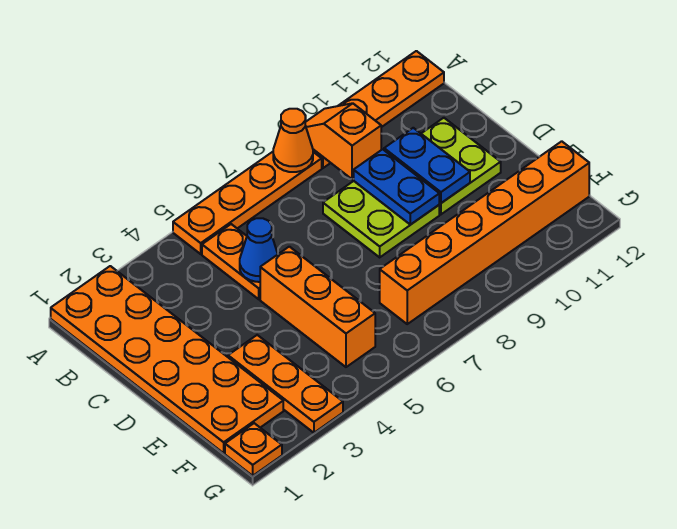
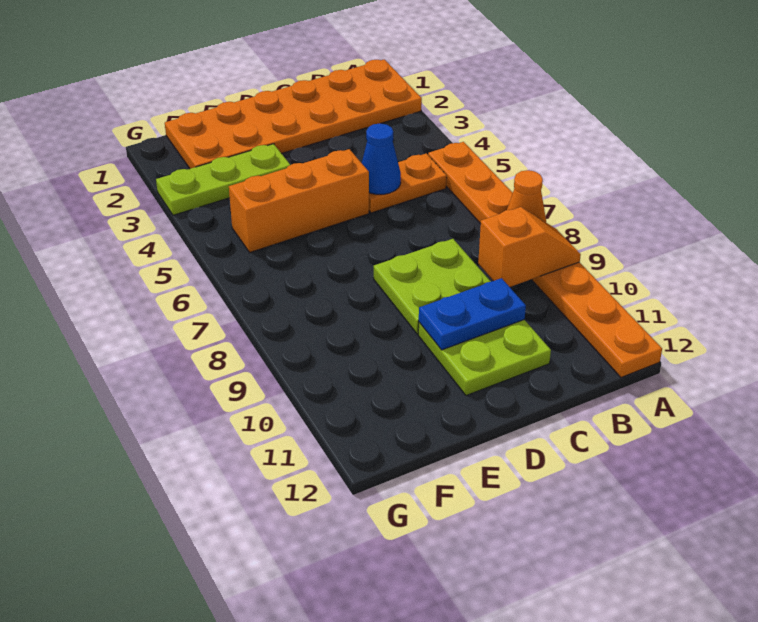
blue 1x2 plate [354,149,440,225] -> none
orange 1x3 plate [228,335,343,433] -> lime 1x3 plate [156,144,290,215]
orange 1x6 brick [380,141,589,324] -> none
orange 1x1 plate [225,423,282,476] -> none

